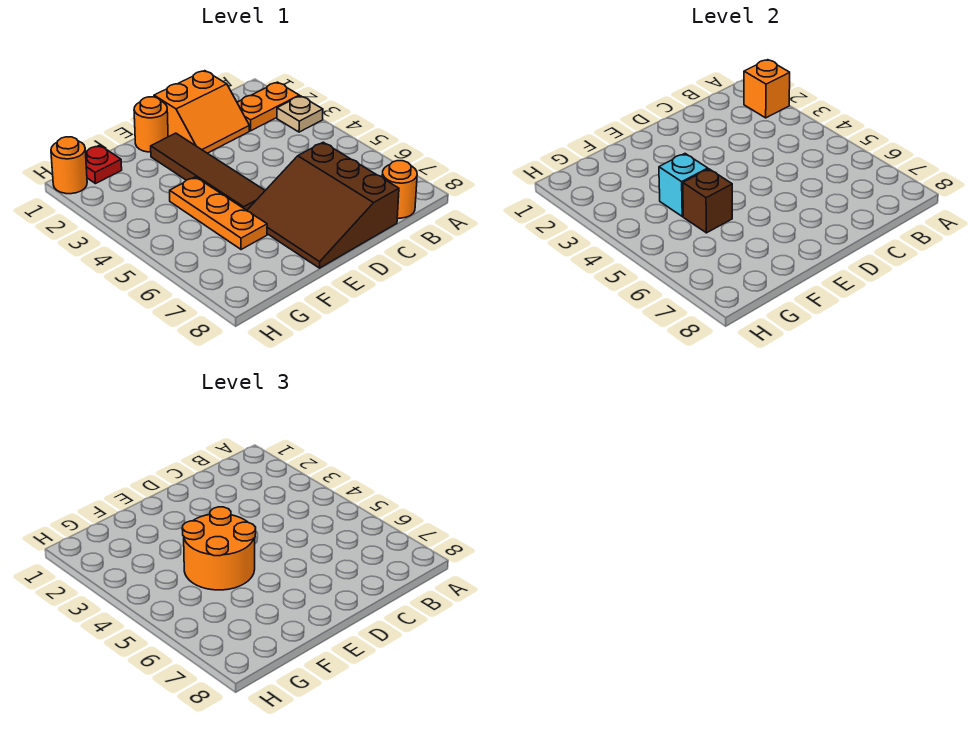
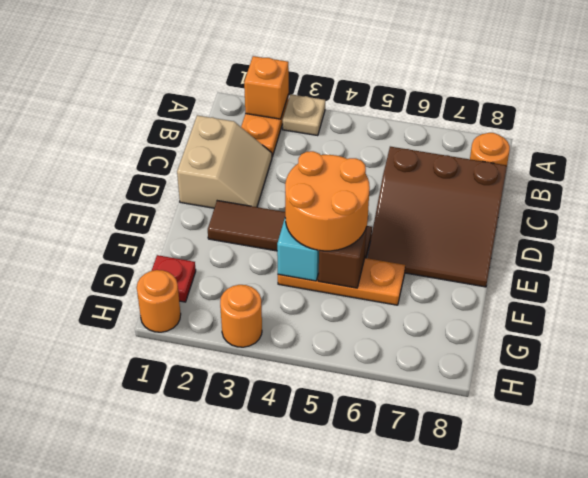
orange 2x2 slope [154,71,249,153] -> tan 2x2 slope [177,115,272,208]
orange 1x1 round brick [134,97,168,152] -> orange 1x1 round brick moved to [220,285,262,347]

